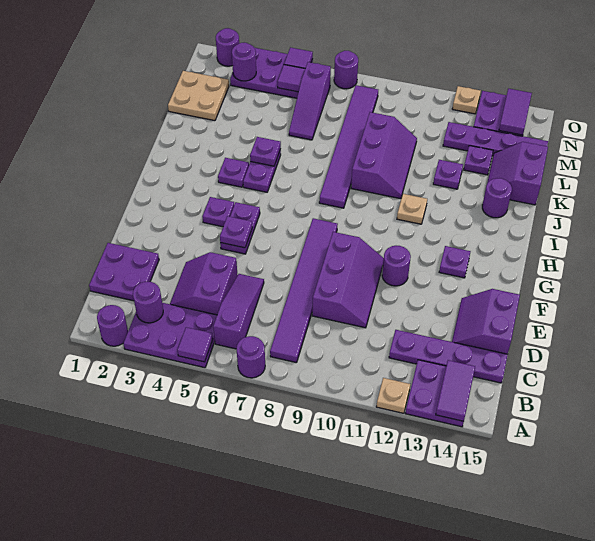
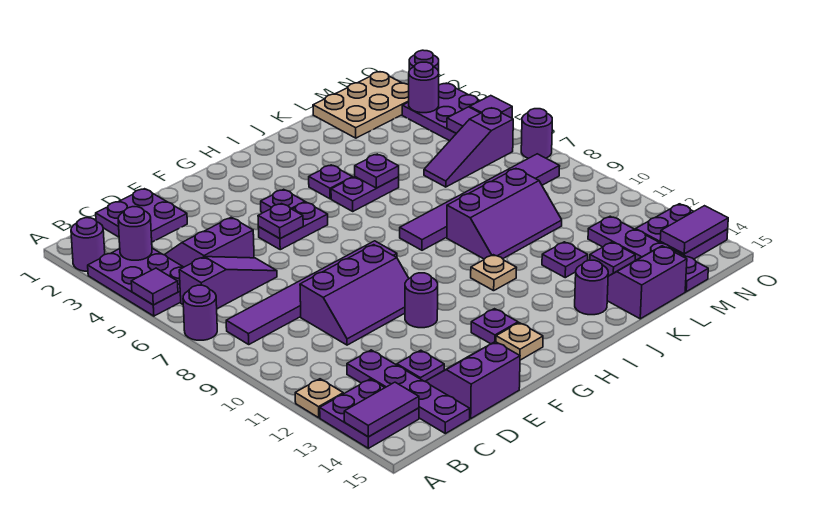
none -> purple 1x1 plate [397,350,444,381]
tan 2x2 plate [168,71,229,121] -> tan 2x3 plate [313,72,409,138]
tan 1x1 plate [452,86,481,114] -> tan 1x1 plate moved to [496,323,543,360]

